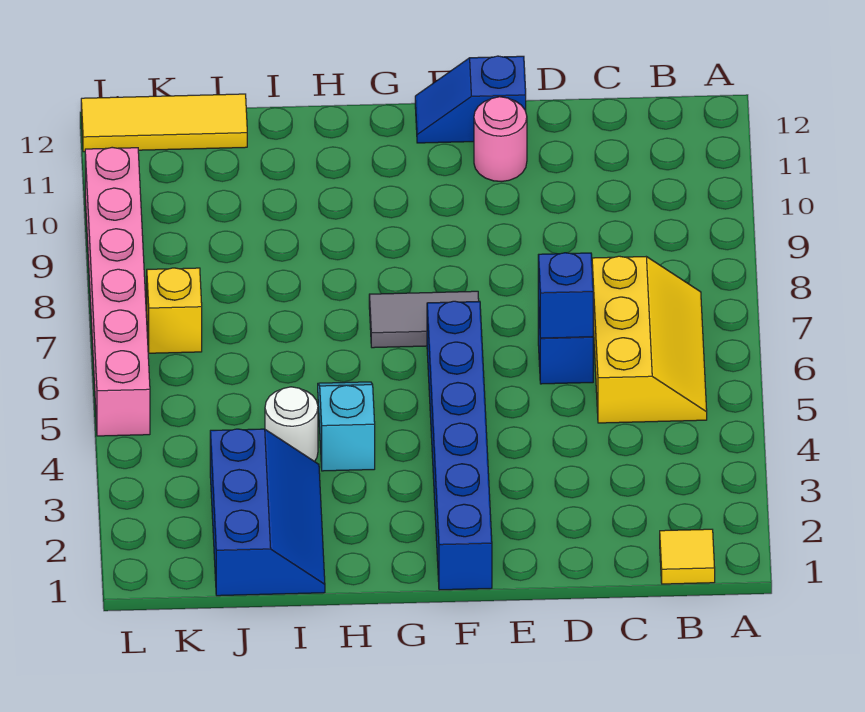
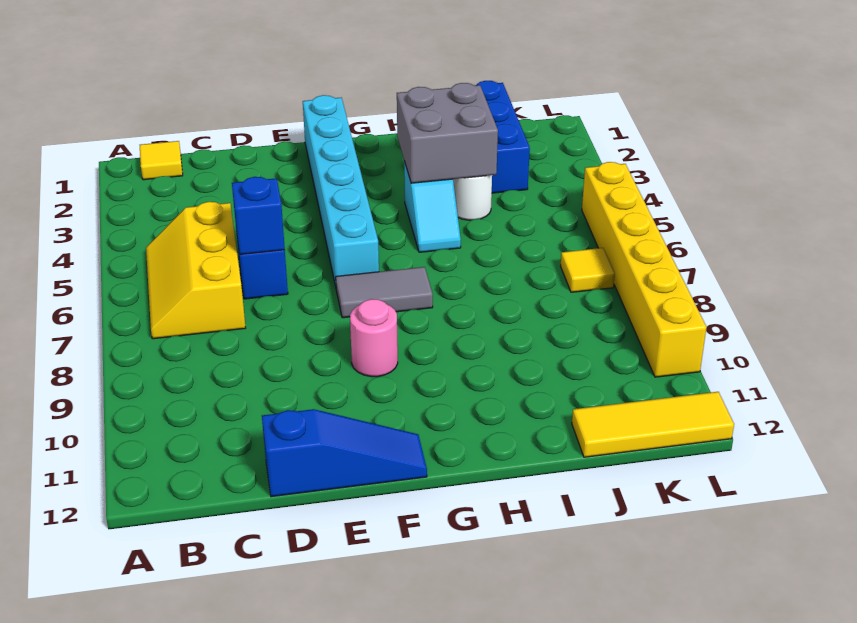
pink 1x1 round brick [474,97,527,182] -> pink 1x1 round brick moved to [350,299,398,377]
blue 1x2 slope [415,56,526,143] -> blue 1x3 slope [262,409,427,497]
blue 1x6 brick [427,301,492,590] -> cyan 1x6 brick [303,95,379,287]
none -> grey 2x2 brick [397,83,498,183]
yellow 1x1 brick [147,268,202,353] -> yellow 1x1 tile [561,248,615,292]
pink 1x6 brick [85,147,150,436] -> yellow 1x6 brick [582,162,707,377]

